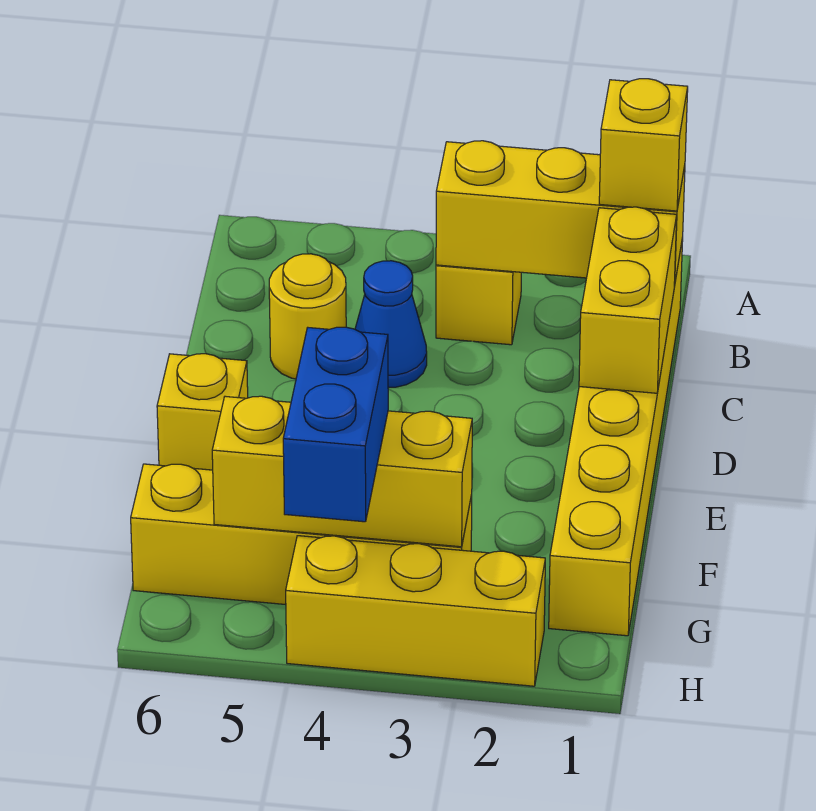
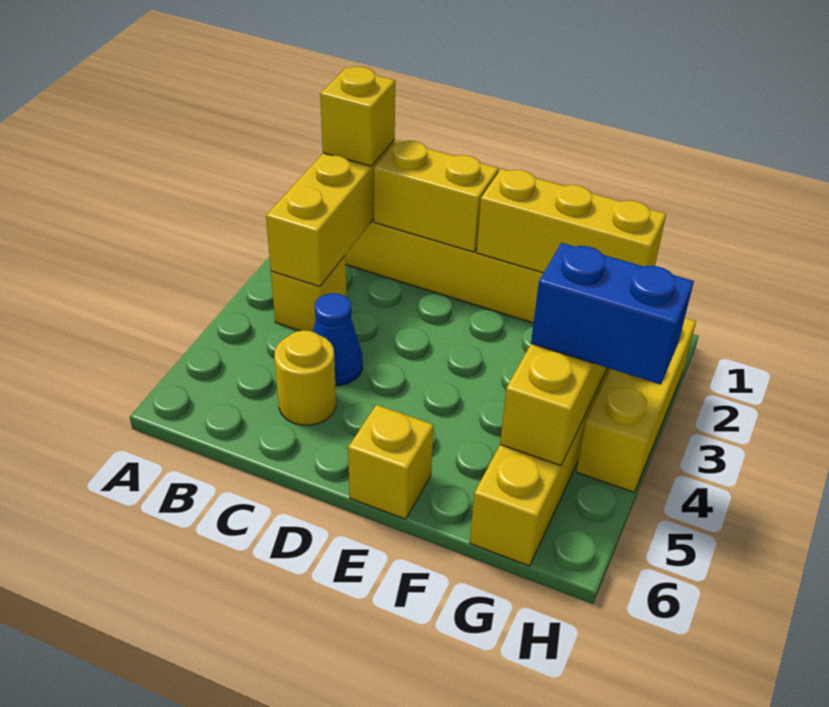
none -> yellow 1x3 brick [477,169,666,273]

